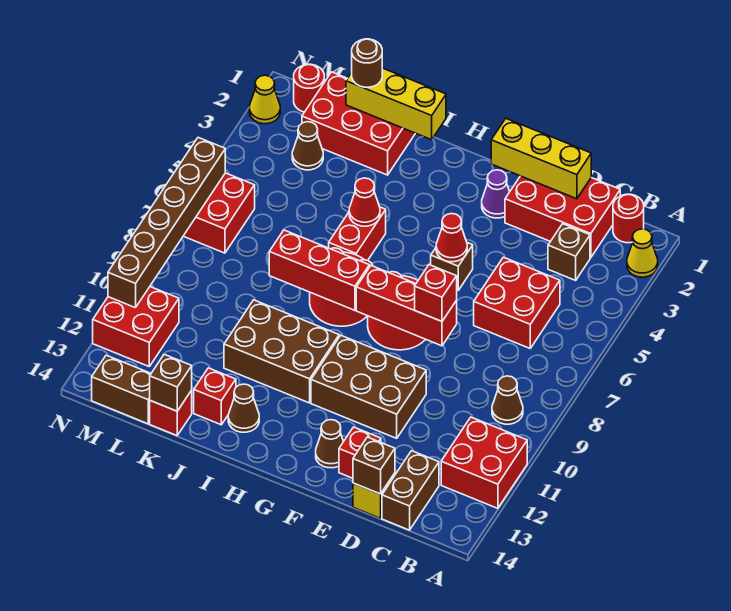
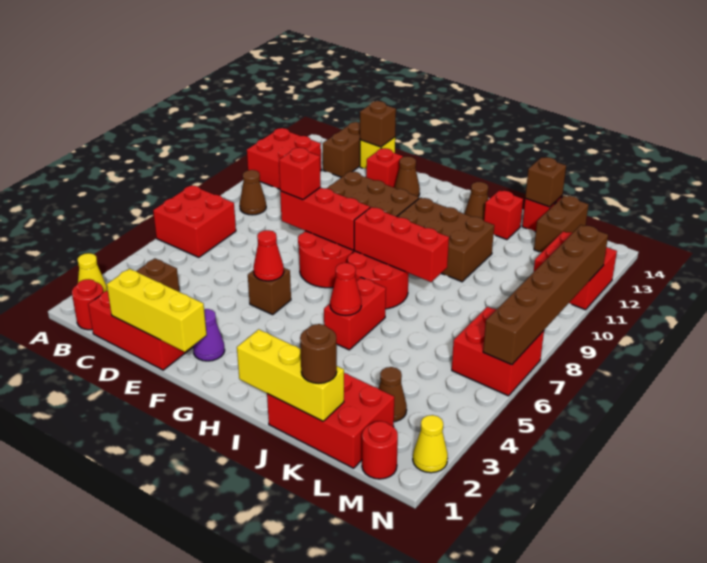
red 2x2 brick [474,257,560,348] -> red 2x2 brick moved to [153,185,236,257]
brown 1x2 brick [92,355,151,424] -> brown 1x2 brick turned to [534,196,589,252]

